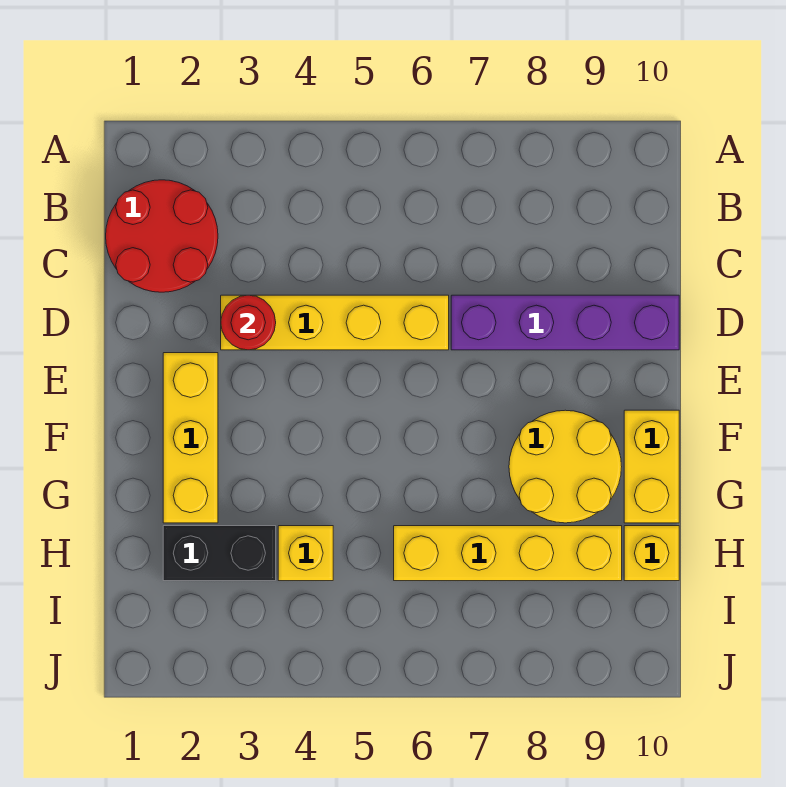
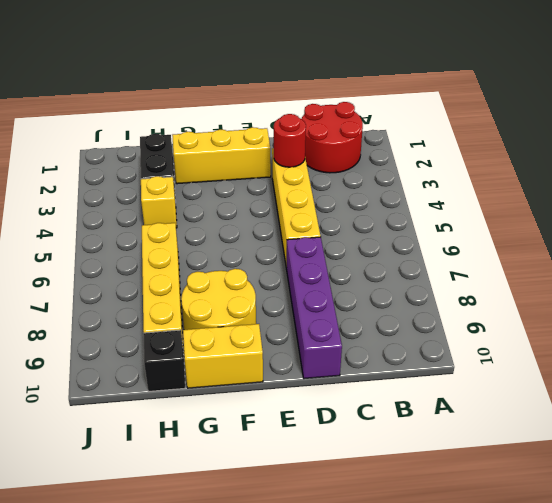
yellow 1x1 brick [624,526,679,581] -> black 1x1 brick [144,330,185,391]

